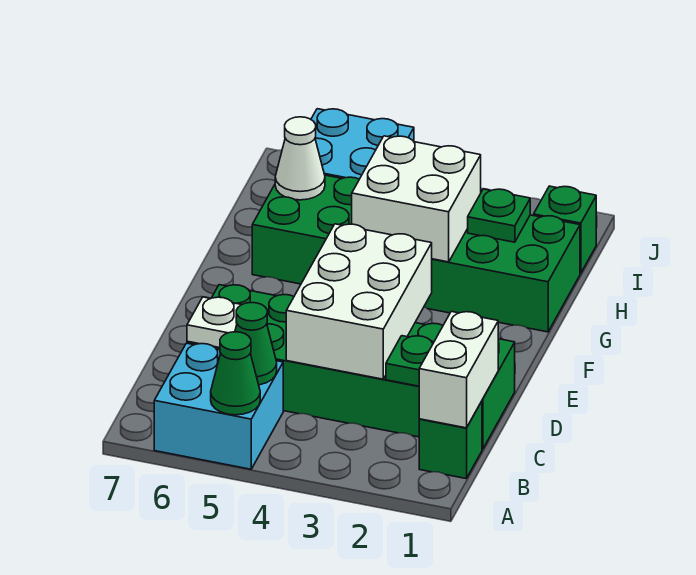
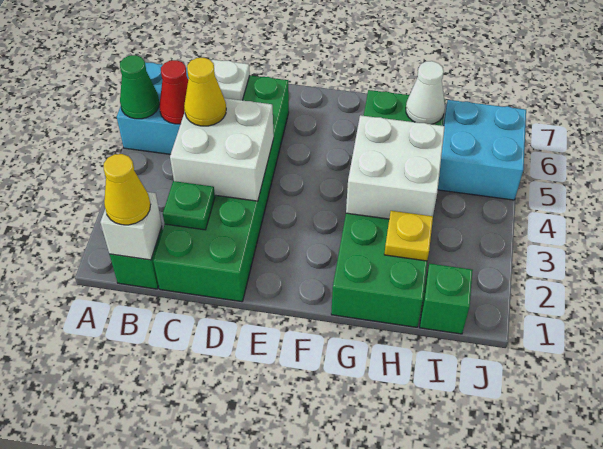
white 1x2 brick [419,311,498,428] -> white 1x1 brick [100,192,162,260]
none -> yellow 1x1 cone [104,154,150,225]
green 1x1 cone [235,303,277,385] -> red 1x1 cone [159,60,188,124]
white 2x3 brick [286,224,432,379] -> white 2x2 brick [170,98,274,201]
none -> yellow 1x1 cone [184,58,226,126]
green 1x1 plate [468,189,530,242] -> yellow 1x1 plate [384,211,433,261]

